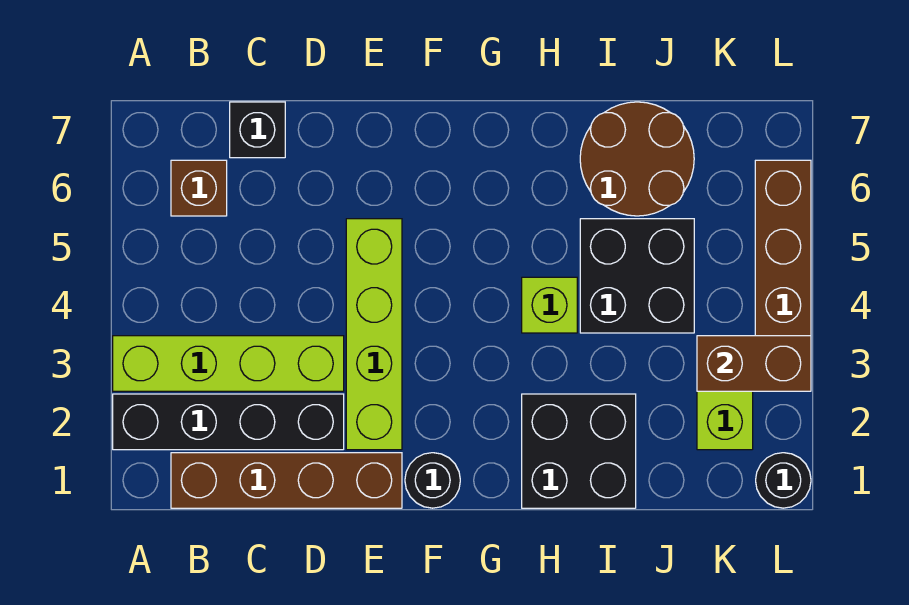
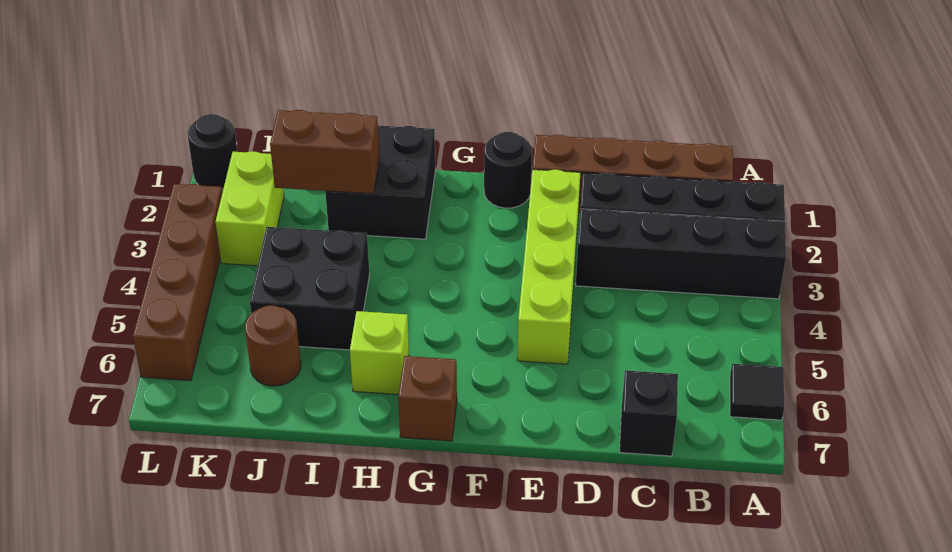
lime 1x4 brick [113,336,344,391] -> black 1x4 brick [576,209,786,299]
none -> black 1x1 tile [730,364,785,420]
brown 1x1 brick [171,160,227,216] -> brown 1x1 brick moved to [398,356,457,441]
lime 1x1 brick [522,277,577,333] -> lime 1x1 brick moved to [350,311,409,395]
brown 2x2 round brick [580,102,694,216] -> brown 1x1 round brick [245,305,301,386]
brown 1x2 brick [697,336,811,391] -> brown 1x2 brick moved to [270,110,379,194]

